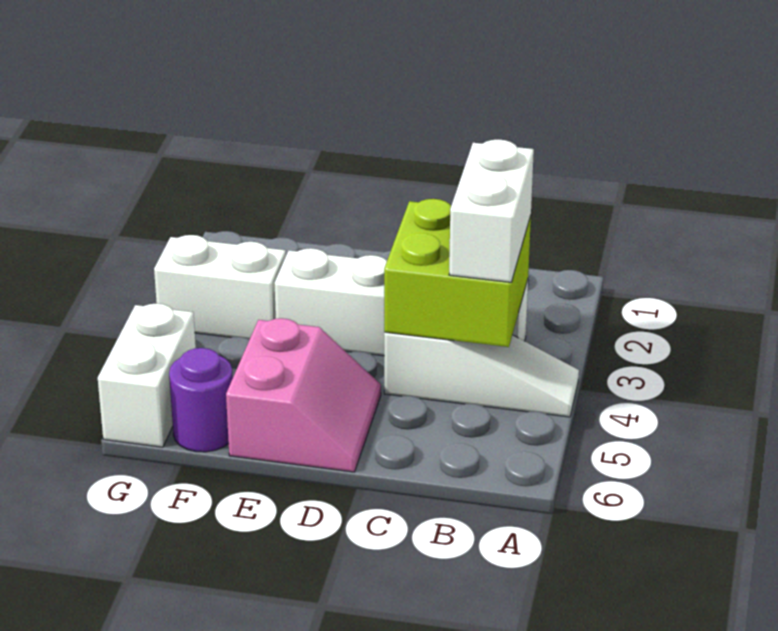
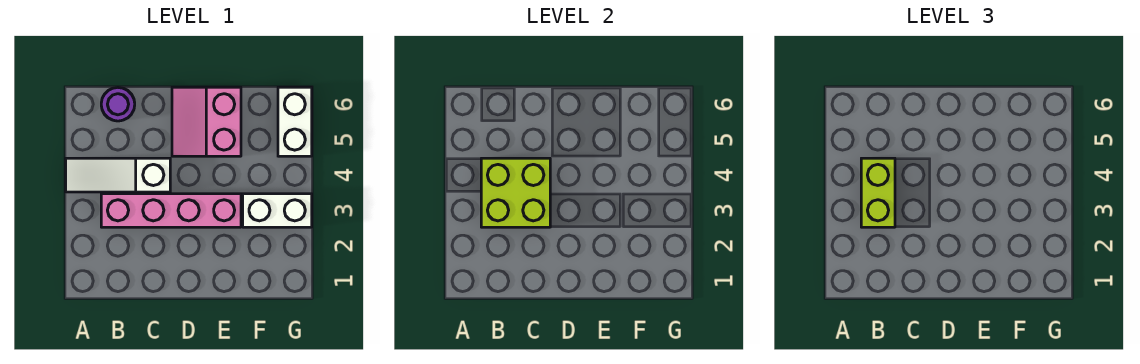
white 1x4 brick [275,248,528,356] -> pink 1x4 brick [101,194,241,227]
white 1x2 brick [449,139,534,282] -> lime 1x2 brick [861,158,895,227]
purple 1x1 round brick [169,348,233,452] -> purple 1x1 round brick moved to [101,88,135,121]

